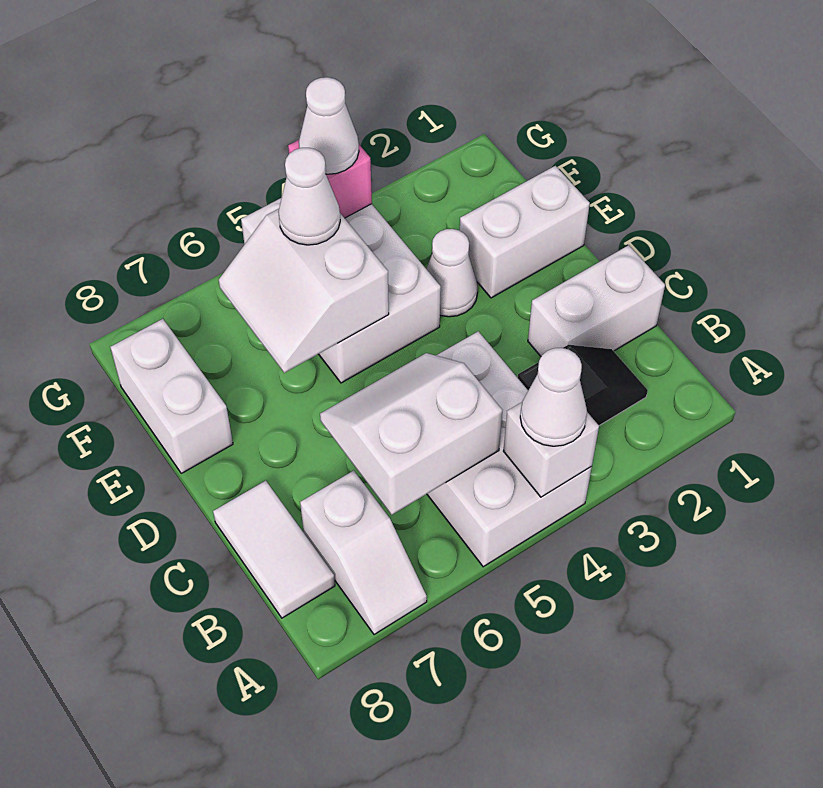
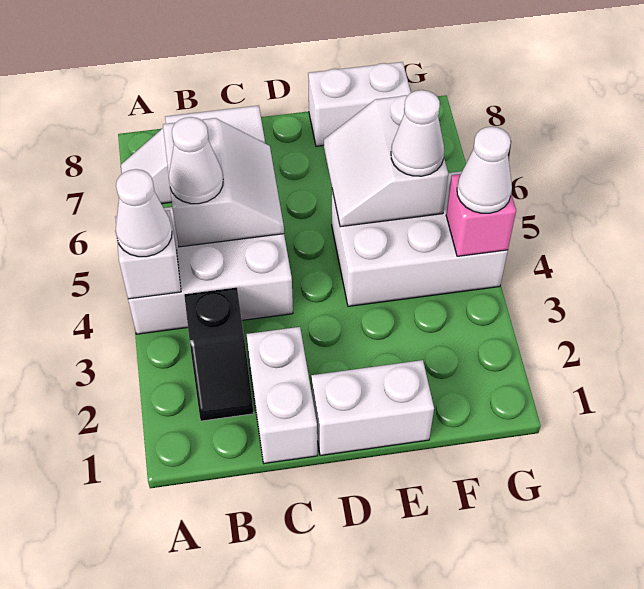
white 1x2 brick [460,166,590,298] -> white 1x2 brick turned to [311,360,434,456]
white 1x1 cone [426,229,478,317] -> white 1x1 cone moved to [169,117,223,204]
white 2x2 slope [219,209,389,373] -> white 2x2 slope turned to [324,95,448,227]

